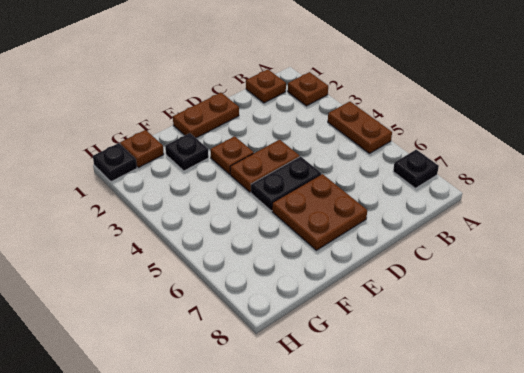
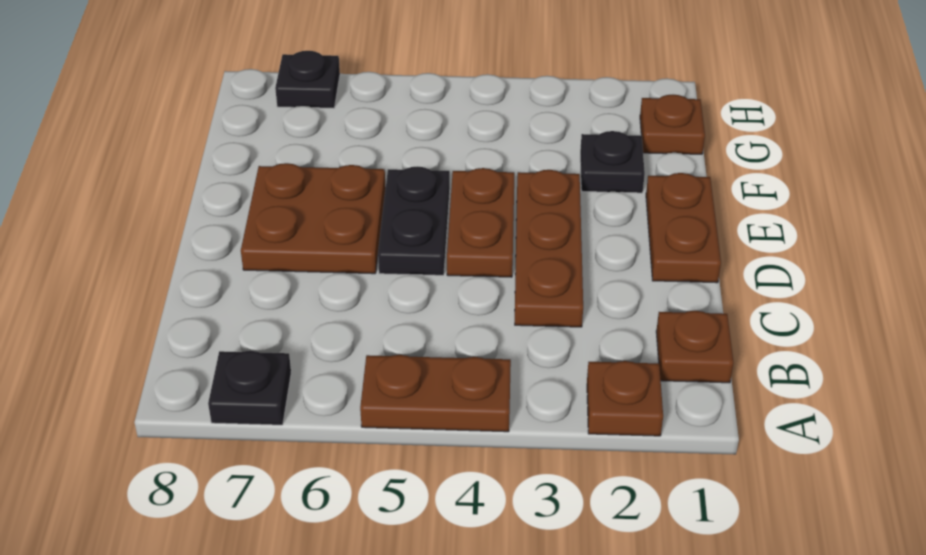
brown 1x1 plate [210,136,254,174] -> brown 1x3 plate [515,170,583,327]
black 1x1 plate [93,143,137,182] -> black 1x1 plate moved to [275,51,340,108]

